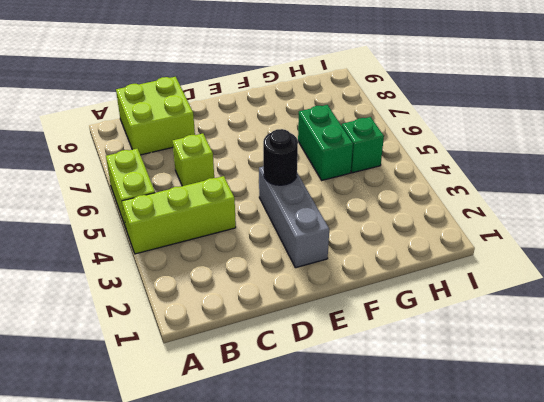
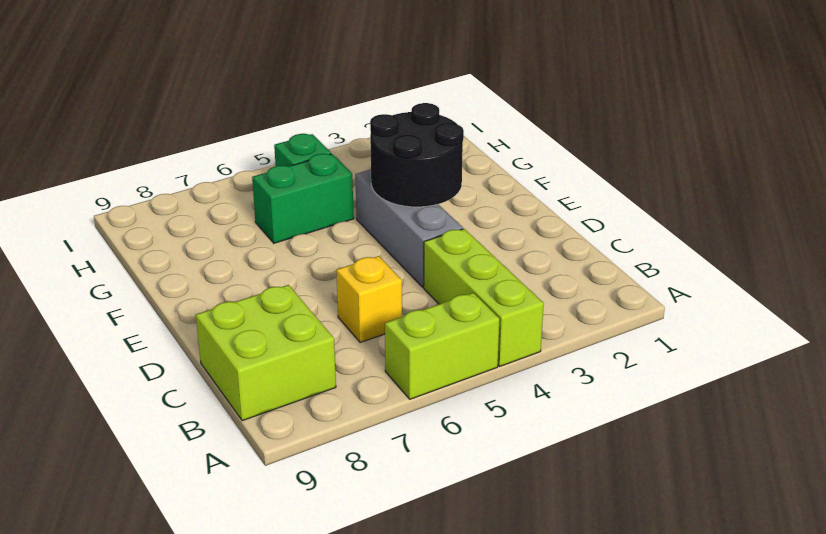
lime 1x1 brick [173,133,214,186] -> yellow 1x1 brick [336,256,402,342]
grey 1x3 brick [259,167,329,268] -> grey 1x3 brick turned to [355,169,463,287]
black 1x1 round brick [263,129,298,185] -> black 2x2 round brick [370,103,464,207]

